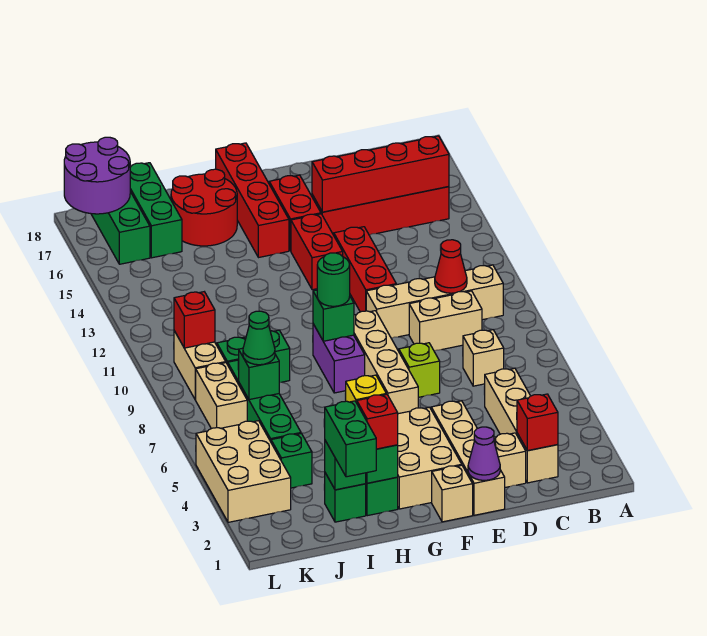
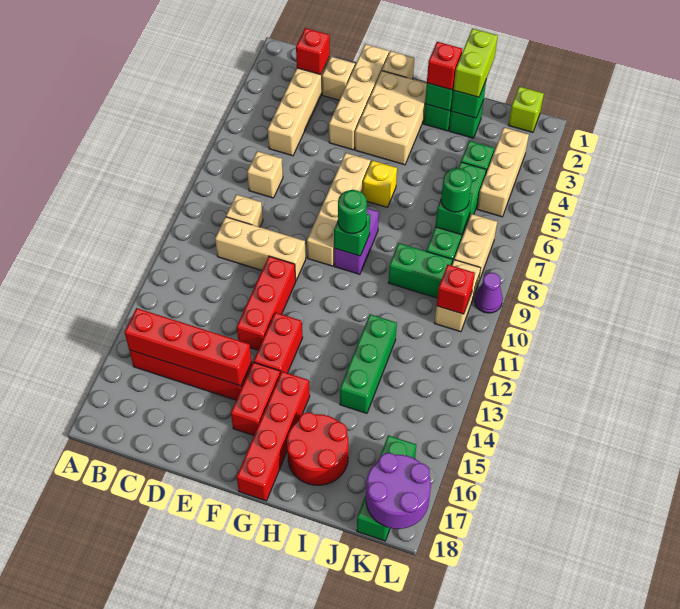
tan 1x4 brick [366,265,503,338] -> tan 1x3 brick [215,217,306,280]
tan 1x2 brick [409,291,482,351] -> tan 1x1 brick [226,195,263,227]
red 1x1 cone [435,240,467,293] -> none
purple 1x1 cone [468,427,500,480] -> purple 1x1 cone moved to [475,273,503,313]
lime 1x1 brick [399,343,440,397] -> lime 1x1 brick moved to [509,87,544,132]
green 1x2 brick [325,401,376,477] -> lime 1x2 brick [454,29,498,97]
green 1x1 cone [243,311,275,365] -> green 1x1 round brick [441,168,472,212]
green 1x3 brick [130,163,182,258] -> green 1x3 brick moved to [340,314,397,413]
tan 2x3 brick [196,421,291,522] -> tan 1x3 brick [477,128,529,217]

